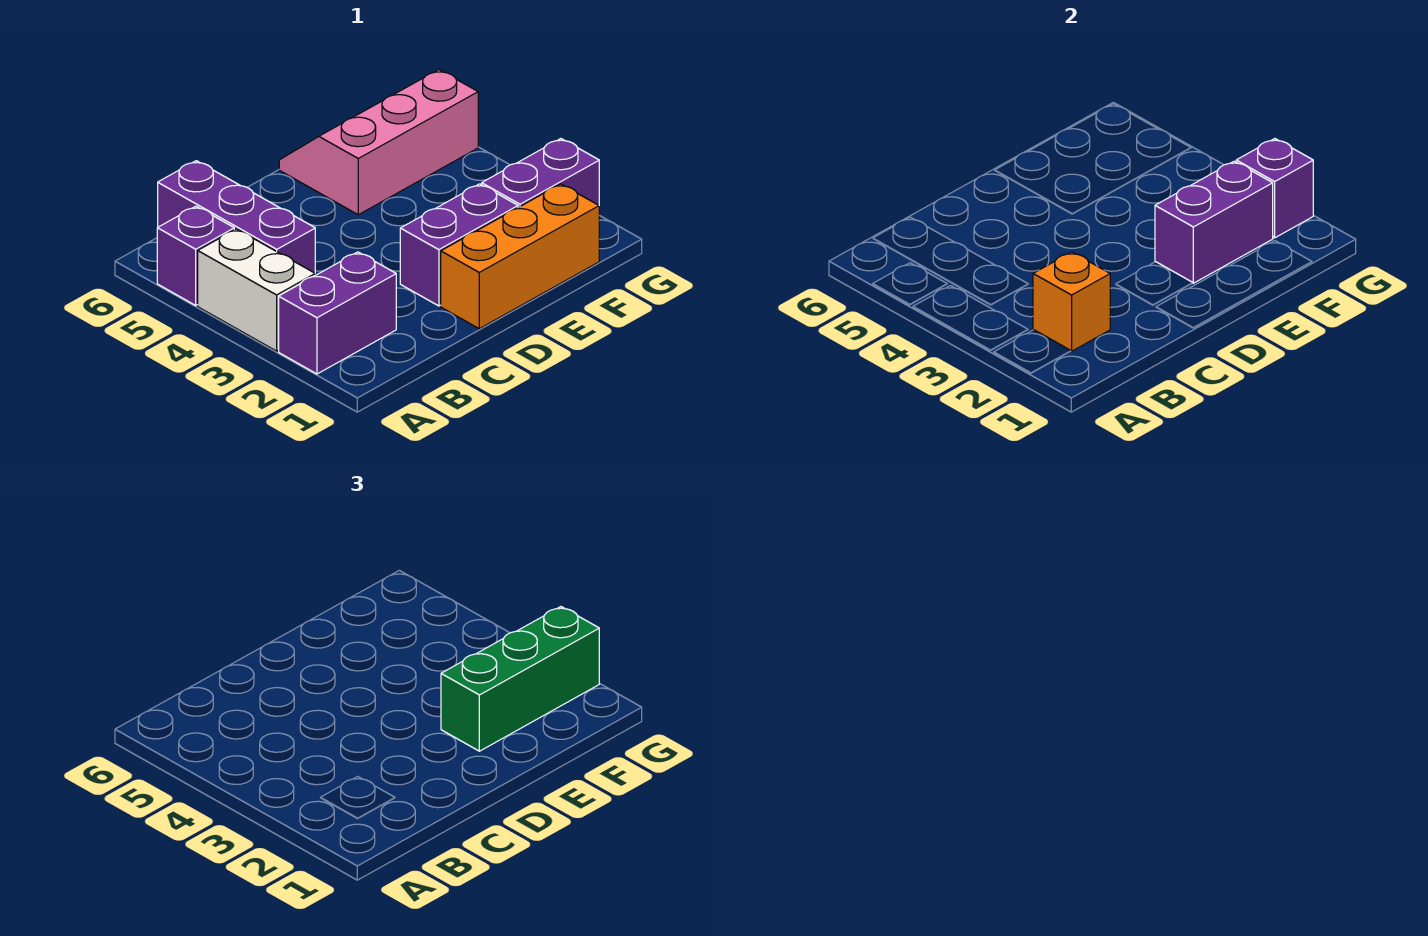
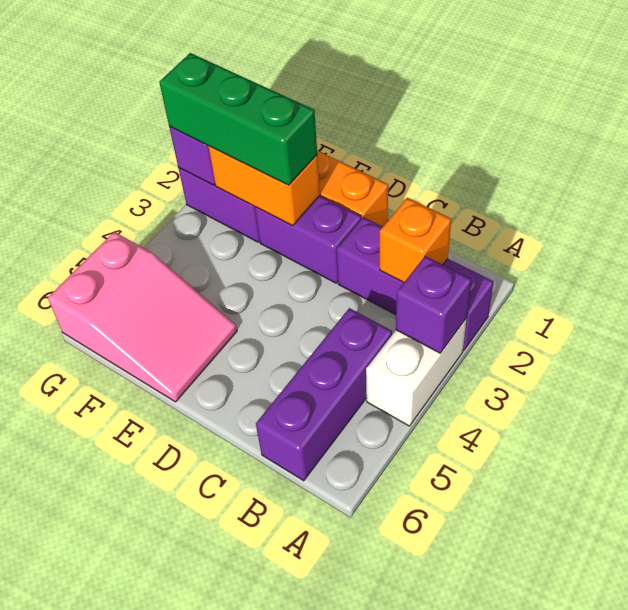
purple 1x2 brick [279,252,396,374] -> purple 1x3 brick [337,217,493,350]
purple 1x1 brick [157,206,234,305] -> purple 1x1 brick moved to [396,256,471,353]
purple 1x2 brick [1155,161,1273,283] -> orange 1x2 brick [208,146,320,226]
pink 2x3 slope [279,70,478,215] -> pink 2x3 slope turned to [48,232,237,402]

